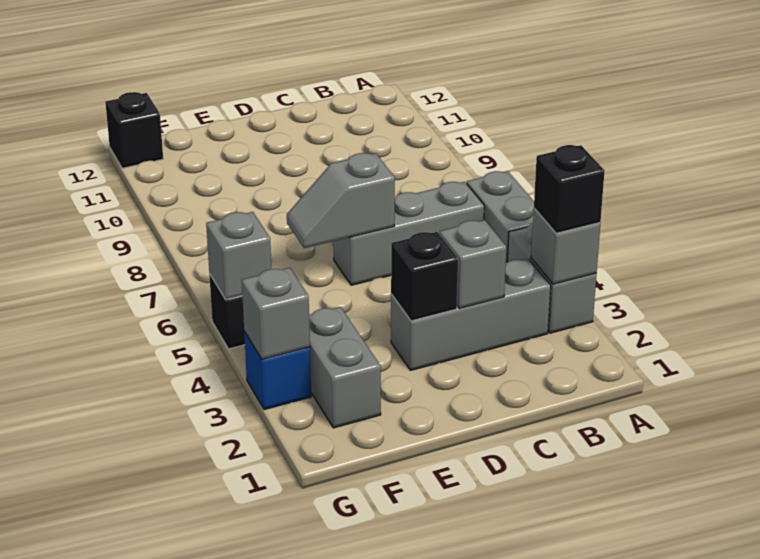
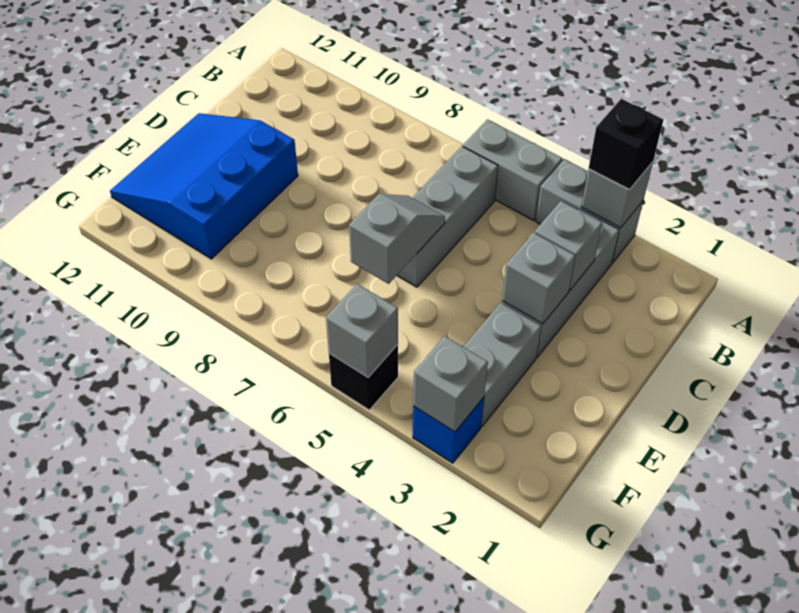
black 1x1 brick [391,232,458,321] -> grey 1x1 brick [502,233,575,324]
grey 1x2 slope [287,153,395,248] -> grey 1x2 slope turned to [349,194,445,284]
none -> blue 3x3 slope [110,113,298,259]
grey 1x2 brick [309,307,381,428] -> grey 1x2 brick turned to [464,303,541,427]
black 1x1 brick [105,92,163,168] -> none

